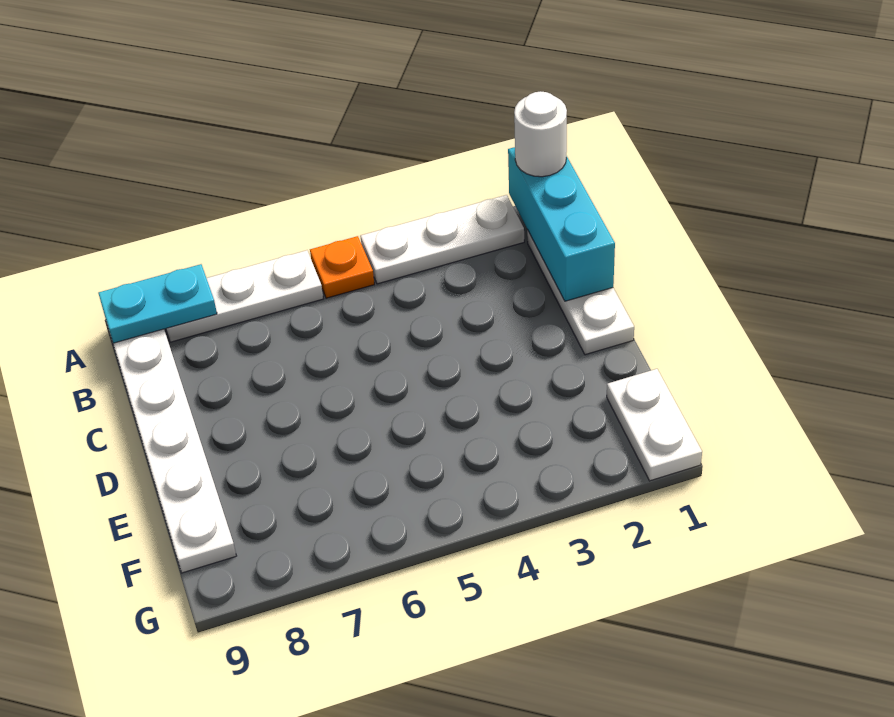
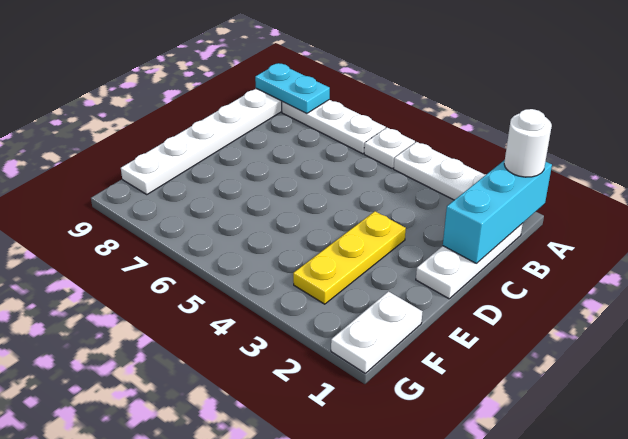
orange 1x1 plate [310,236,374,298] -> white 1x1 plate [364,128,415,168]
none -> yellow 1x3 plate [293,211,406,304]

